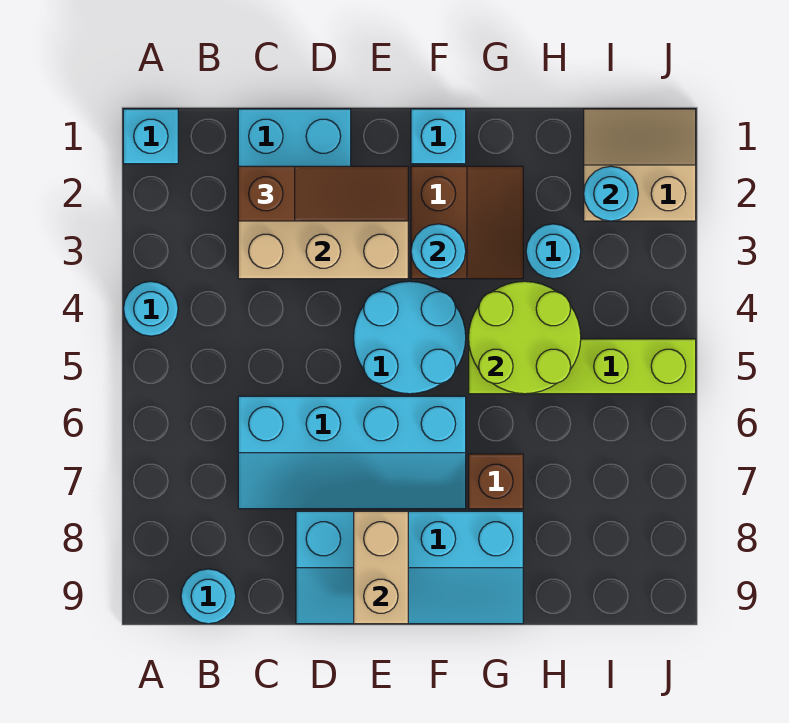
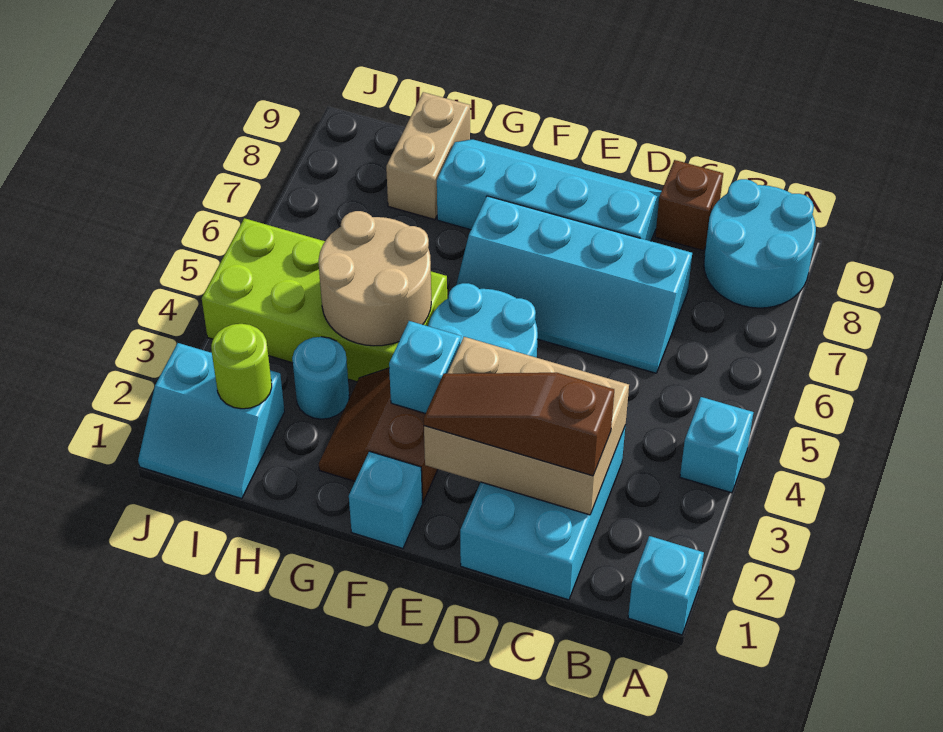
cyan 1x1 round brick [124,281,178,336] -> cyan 1x1 brick [680,397,753,493]
cyan 1x1 round brick [181,569,236,624] -> cyan 2x2 round brick [704,179,816,308]
cyan 2x4 slope [238,396,466,509] -> cyan 2x4 slope turned to [456,196,692,373]
tan 1x2 brick [354,511,408,624] -> tan 1x2 brick moved to [386,92,470,220]
cyan 1x1 round brick [411,224,466,279] -> cyan 1x1 brick [389,321,461,413]
lime 2x2 round brick [469,281,581,394] -> tan 2x2 round brick [319,211,431,346]
lime 1x4 brick [469,339,696,394] -> lime 2x4 brick [202,218,447,382]
brown 1x1 brick [469,454,523,509] -> brown 1x1 brick moved to [655,160,723,251]
tan 2x2 slope [584,109,696,221] -> cyan 2x2 slope [138,343,285,499]
cyan 1x1 round brick [584,166,638,221] -> lime 1x1 round brick [211,324,272,409]

